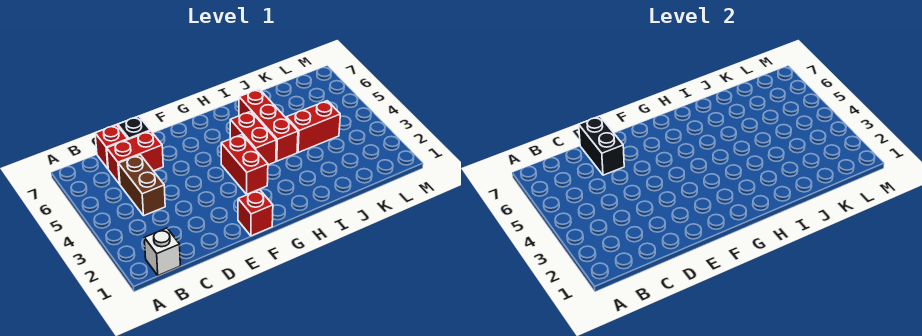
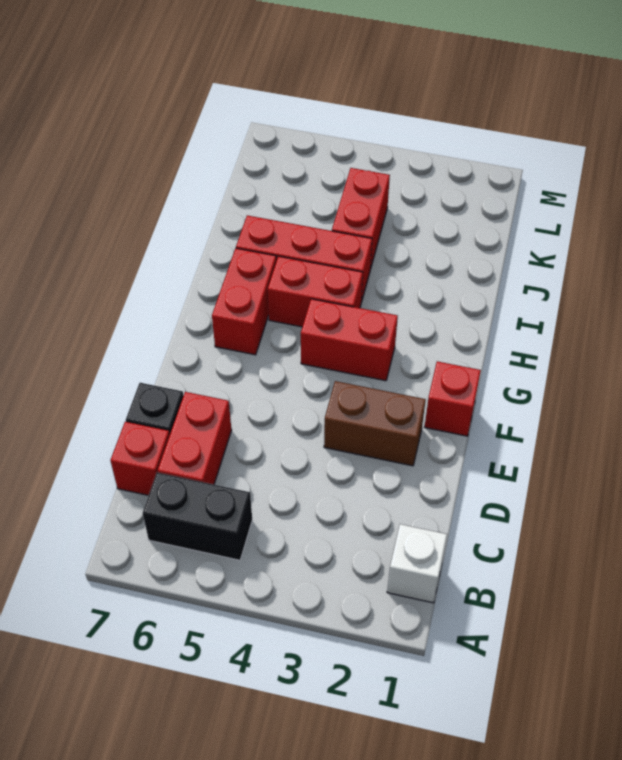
brown 1x2 brick [119,155,165,216] -> brown 1x2 brick moved to [324,381,426,466]
black 1x2 brick [579,116,624,175] -> black 1x2 brick moved to [143,473,252,560]
none -> red 1x2 brick [212,248,276,355]

